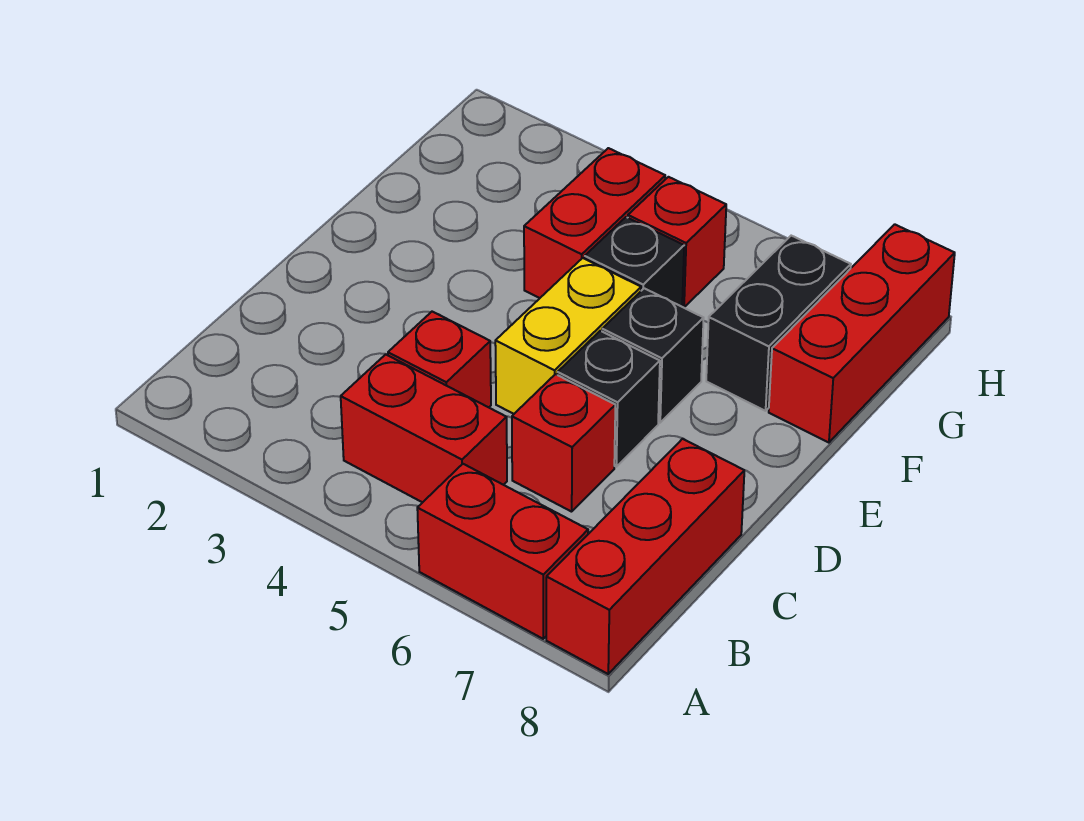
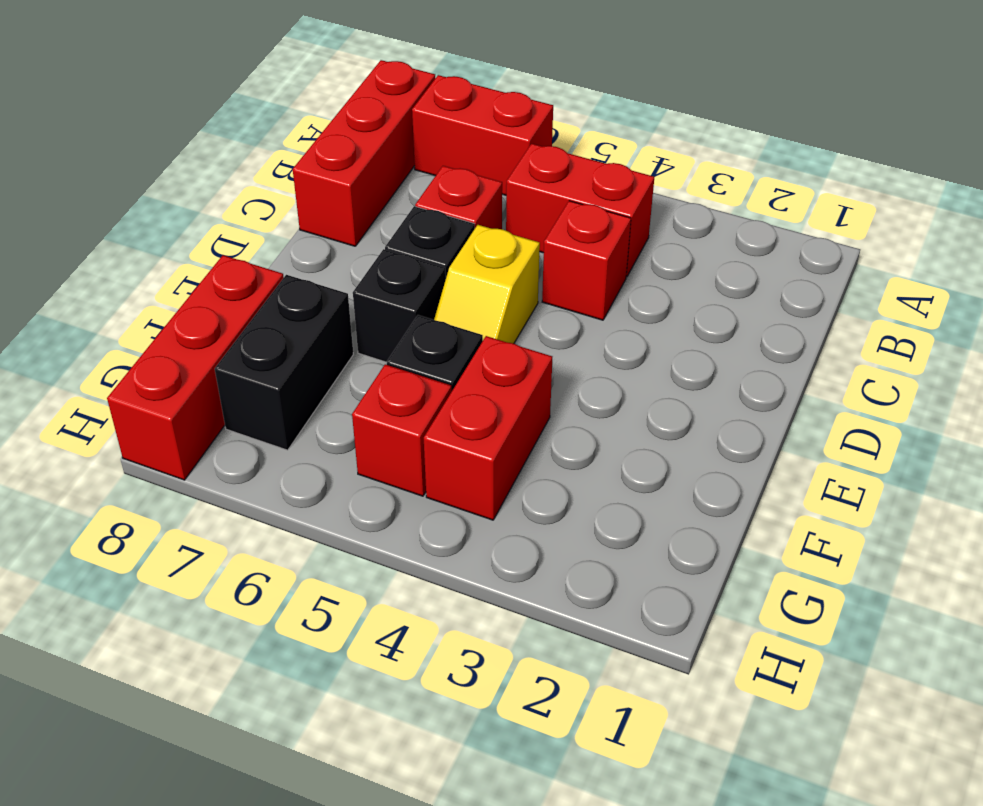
yellow 1x2 brick [495,258,641,414] -> yellow 1x2 slope [434,225,540,343]

